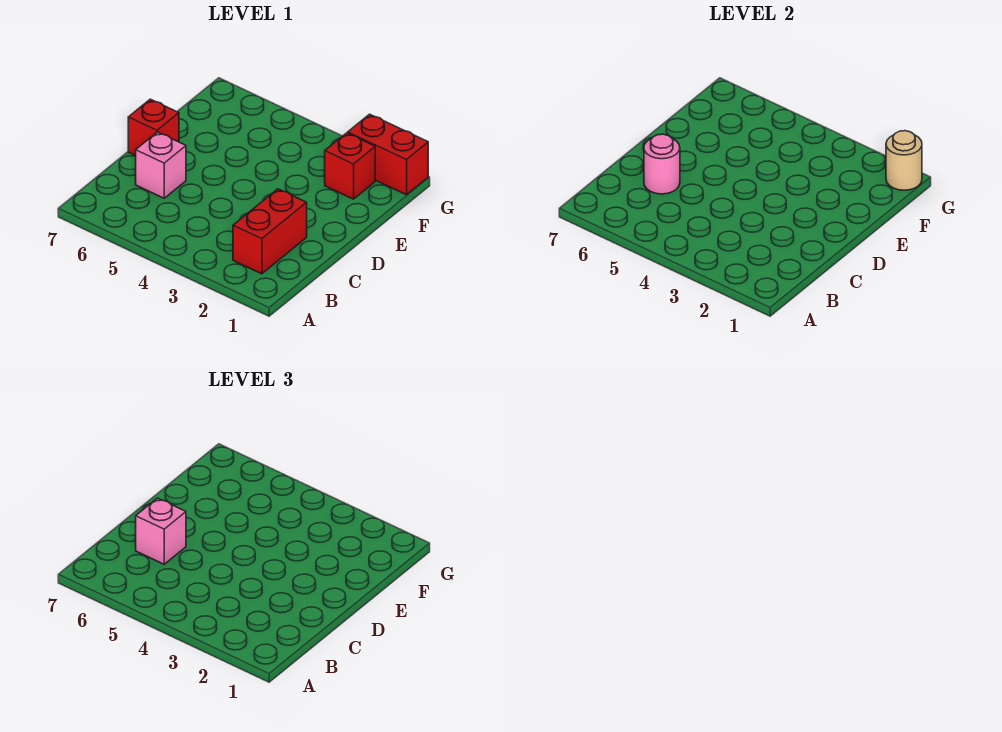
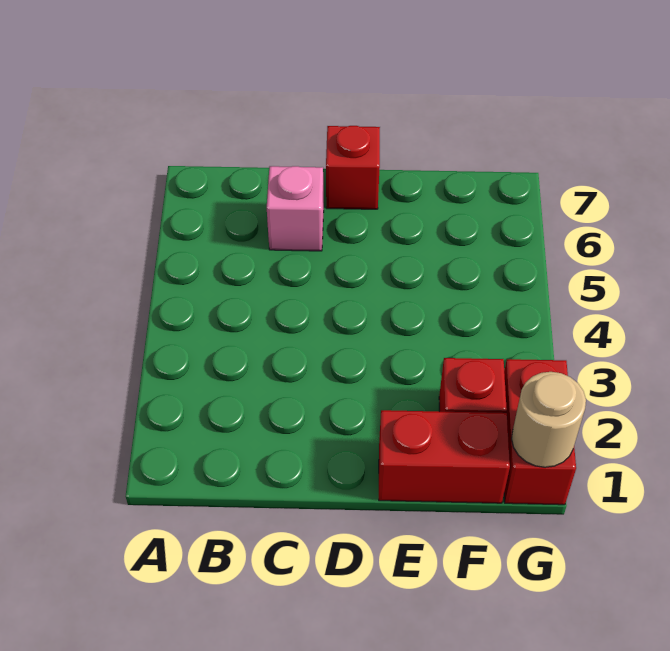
red 1x2 brick [233,189,307,274] -> red 1x2 brick moved to [379,410,510,503]
pink 1x1 round brick [644,134,680,194] -> none
pink 1x1 brick [136,498,186,564] -> none

